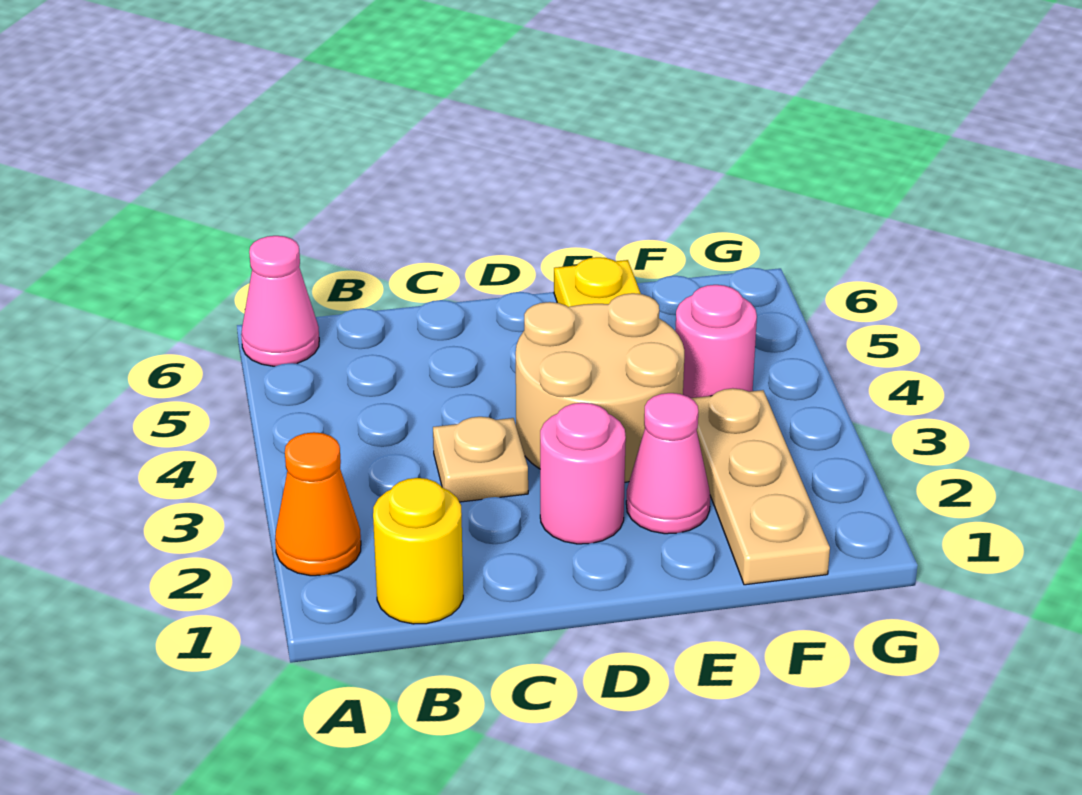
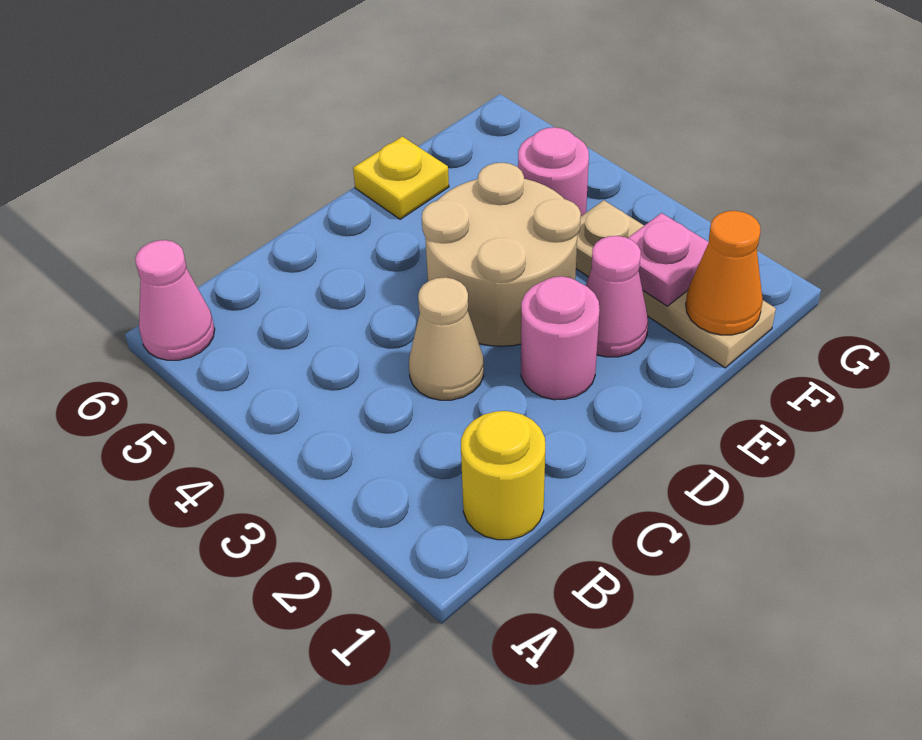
orange 1x1 cone [275,432,361,576] -> orange 1x1 cone moved to [686,211,763,335]
tan 1x1 plate [433,417,528,502] -> tan 1x1 cone [409,277,484,400]
none -> pink 1x1 plate [628,213,709,306]

